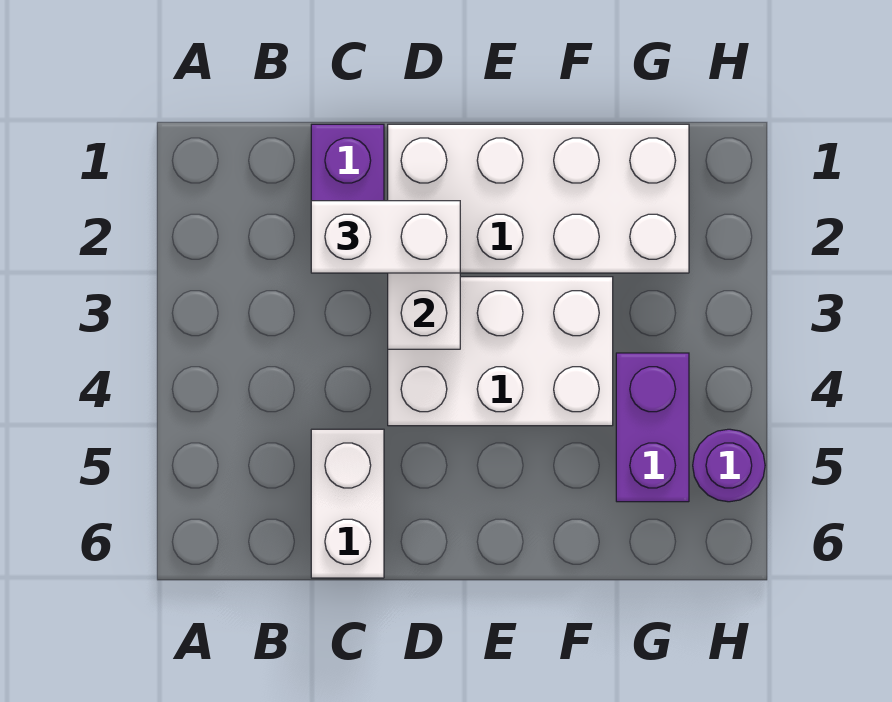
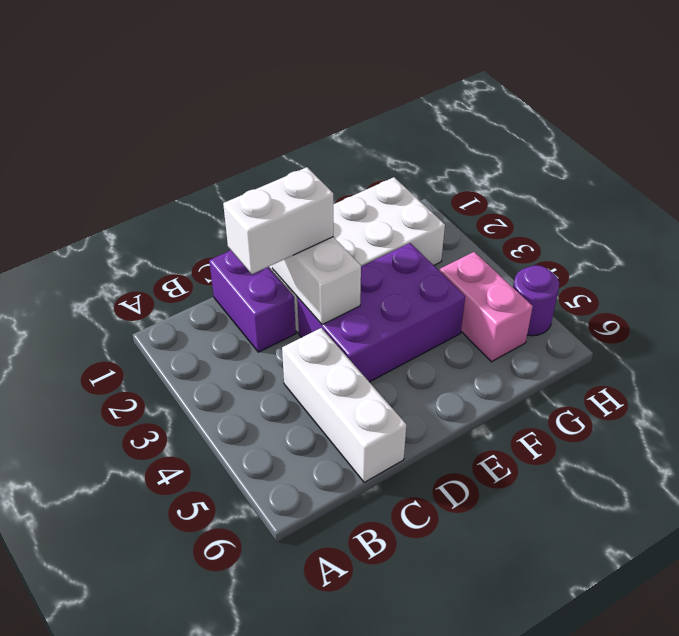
white 1x2 brick [311,429,384,578] -> white 1x3 brick [282,328,406,482]
white 2x3 brick [388,277,613,426] -> purple 2x3 brick [297,243,465,382]
purple 1x2 brick [616,353,689,502] -> pink 1x2 brick [440,252,533,362]

